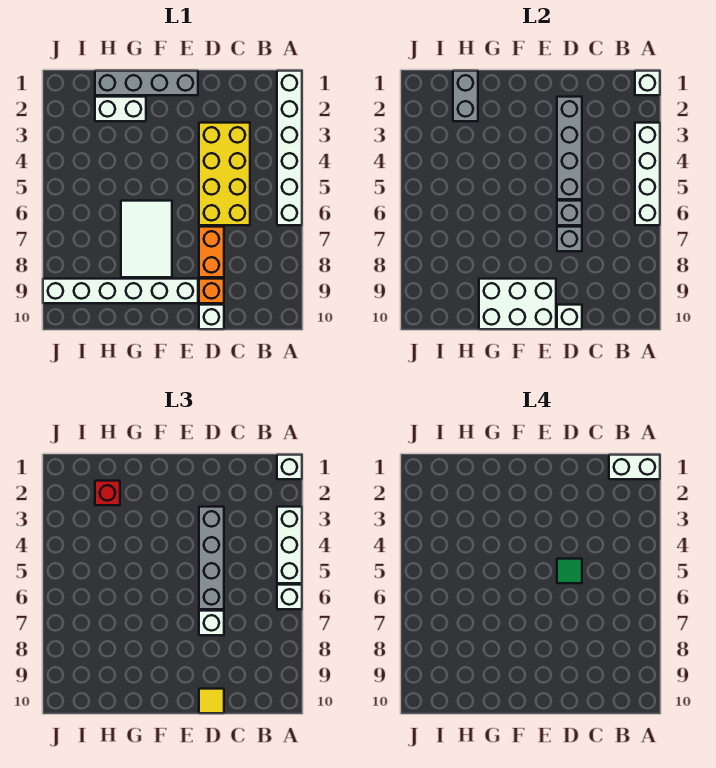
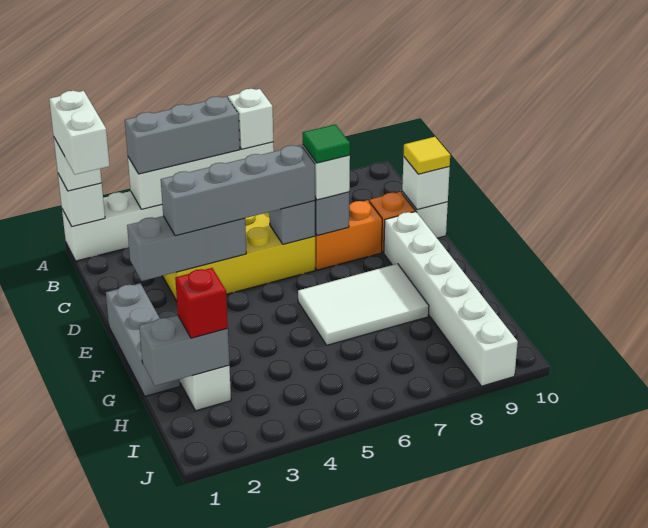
white 1x3 brick [277,507,302,583] -> grey 1x3 brick [125,96,240,174]
grey 1x4 brick [557,97,582,199] -> grey 1x3 brick [127,216,246,281]
green 1x1 tile [557,559,582,583] -> green 1x1 tile moved to [303,124,350,163]
grey 1x4 brick [95,71,198,95] -> grey 1x3 brick [106,283,180,396]
white 2x3 brick [479,279,556,329] -> none

